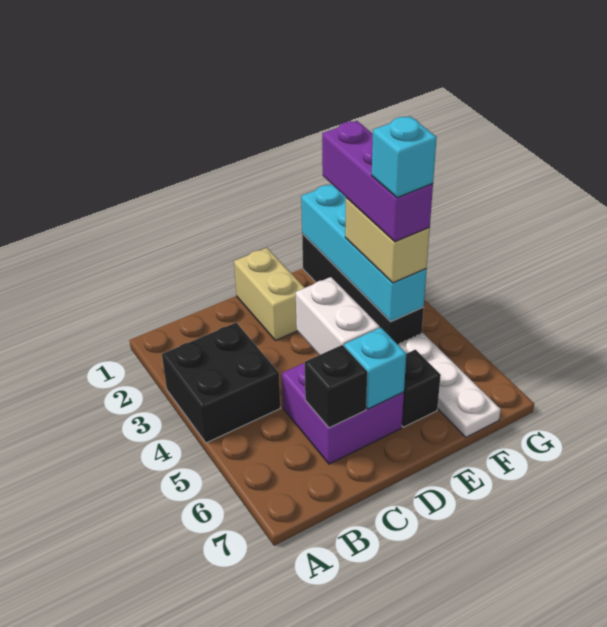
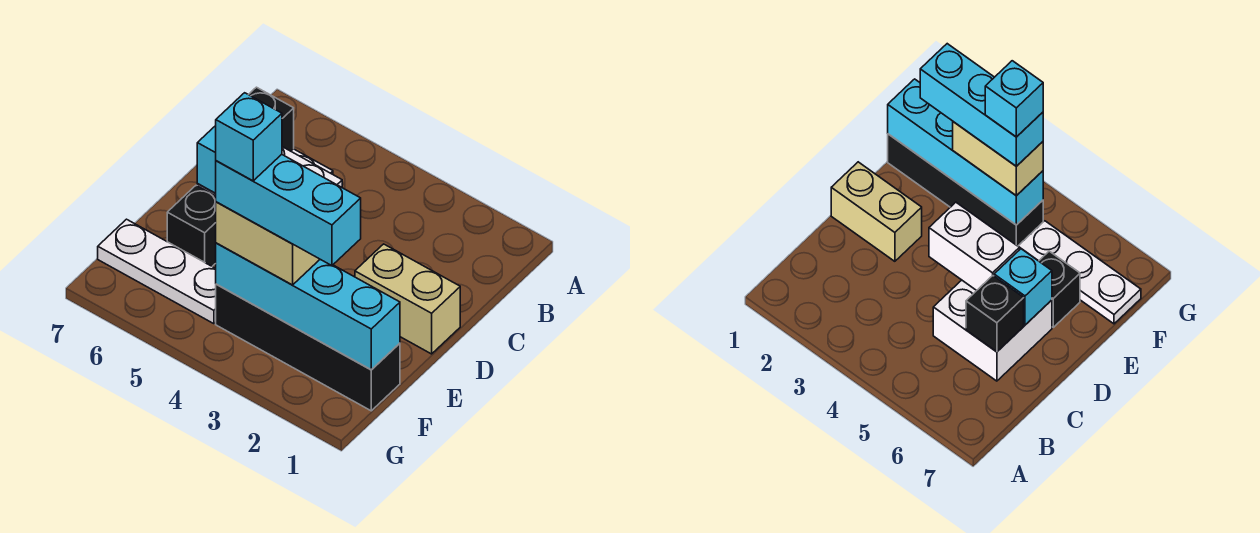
black 2x2 brick [162,323,280,443] -> none
purple 2x2 brick [282,363,404,464] -> white 2x2 brick [933,280,1052,381]
purple 1x3 brick [322,121,433,242] -> cyan 1x3 brick [216,154,361,266]

